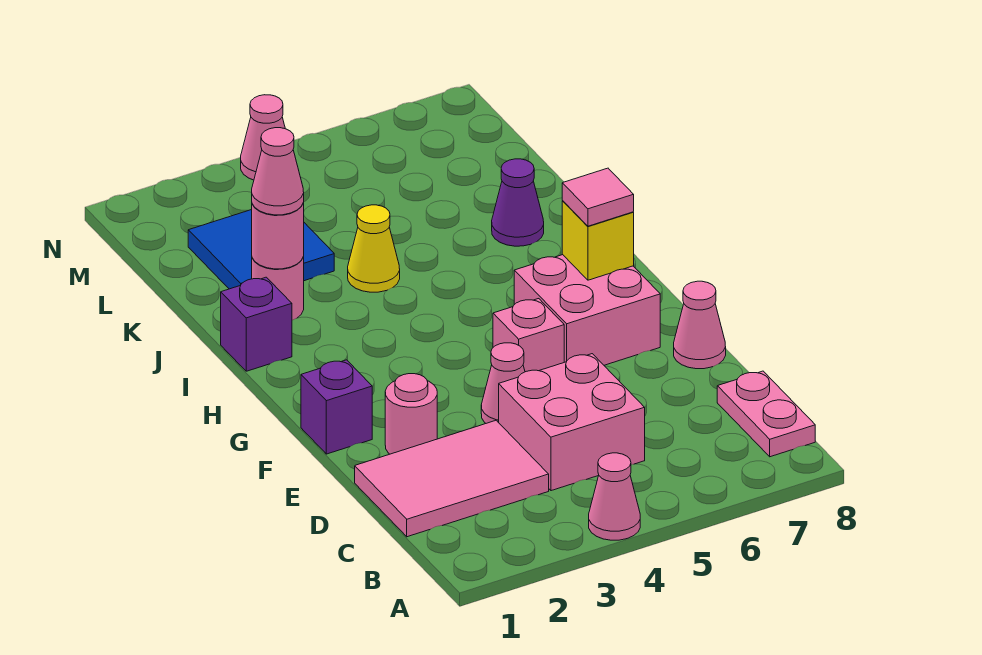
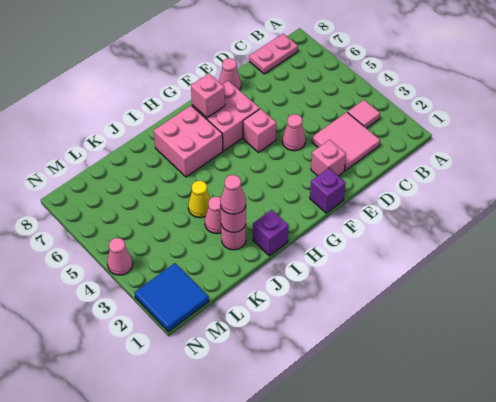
pink 1x1 cone [589,453,640,540] -> pink 1x1 cone moved to [205,197,221,234]
pink 2x3 tile [355,420,549,537] -> pink 2x2 tile [312,112,380,171]
pink 2x2 brick [499,354,645,491] -> pink 2x2 brick moved to [154,106,223,177]
pink 1x1 round brick [385,374,437,454] -> pink 1x1 brick [311,140,346,176]
yellow 1x1 brick [562,201,634,280] -> pink 1x1 brick [191,74,225,118]
pink 1x1 tile [562,168,634,226] -> pink 1x1 tile moved to [348,100,380,128]
purple 1x1 cone [492,159,544,246] -> none
blue 2x2 tile [188,210,334,289] -> blue 2x2 tile moved to [135,263,209,332]

